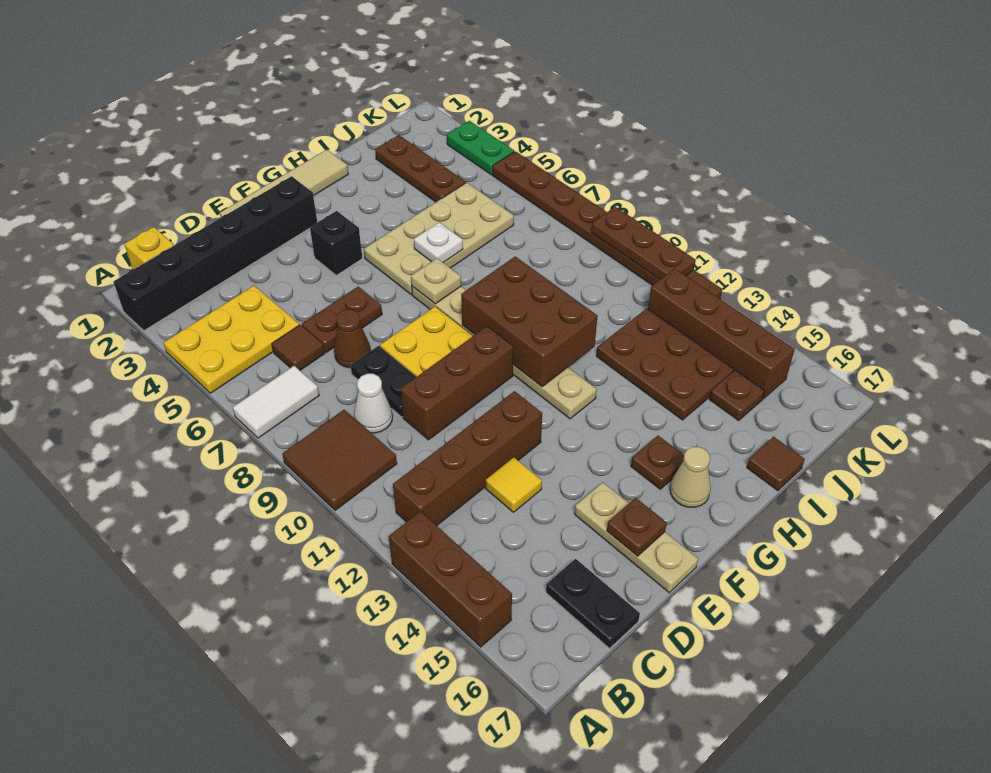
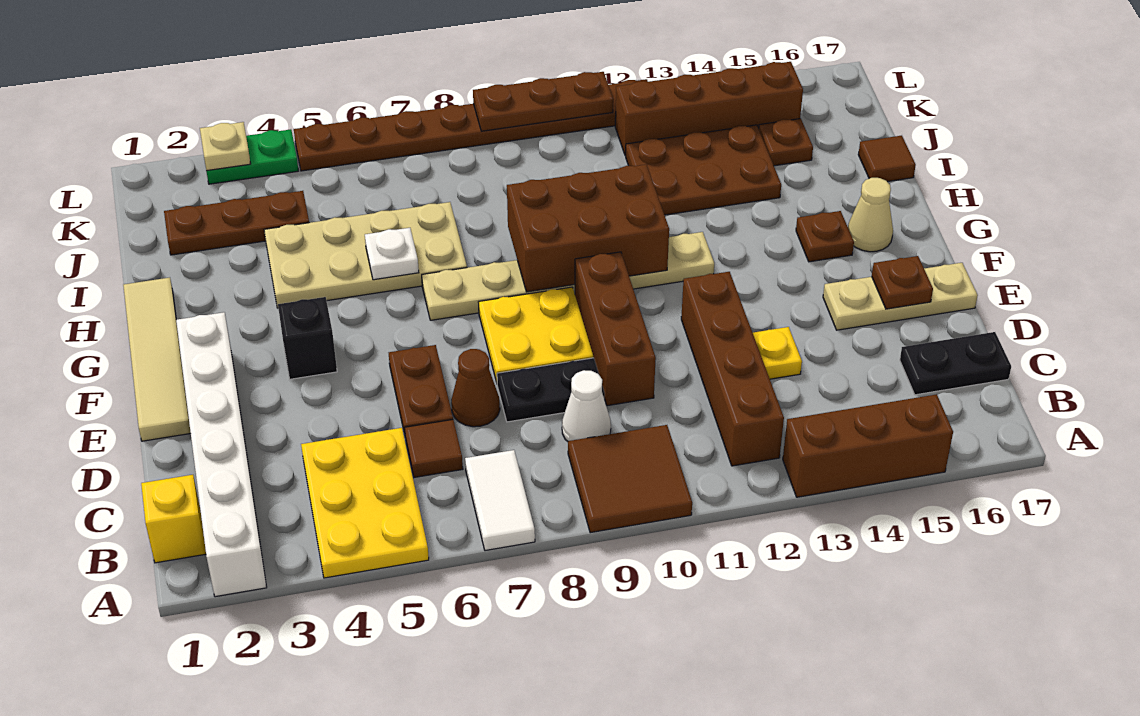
black 1x6 brick [113,176,317,331] -> white 1x6 brick [176,312,267,597]
yellow 1x1 tile [486,457,542,512] -> yellow 1x1 plate [753,327,802,379]
tan 2x4 plate [364,183,514,294] -> tan 2x4 plate turned to [264,202,467,308]
tan 1x1 plate [411,258,461,304] -> tan 1x1 plate moved to [200,122,251,171]

